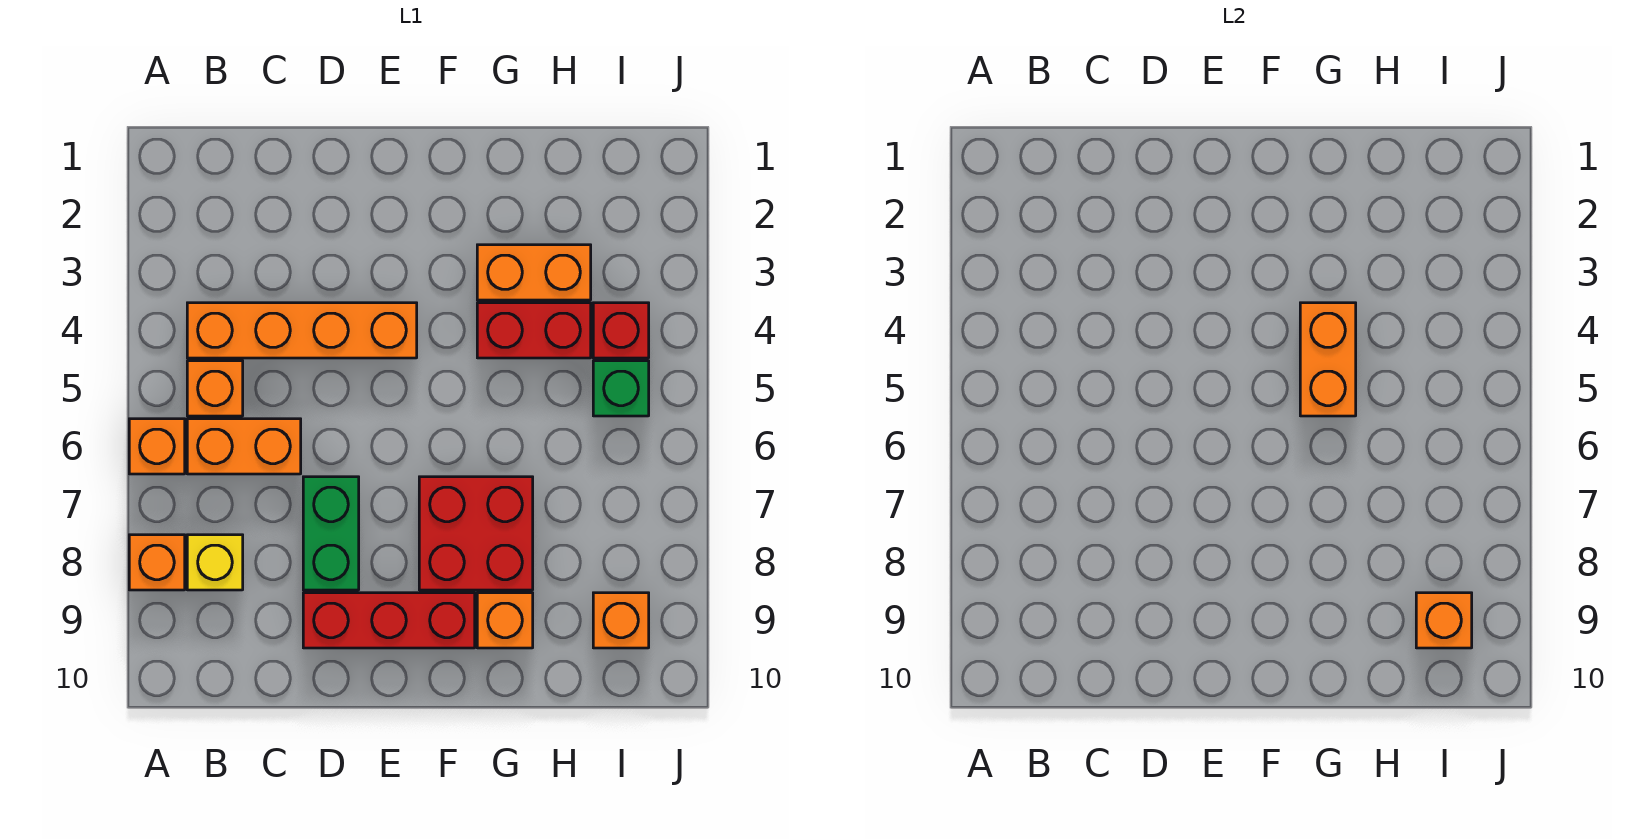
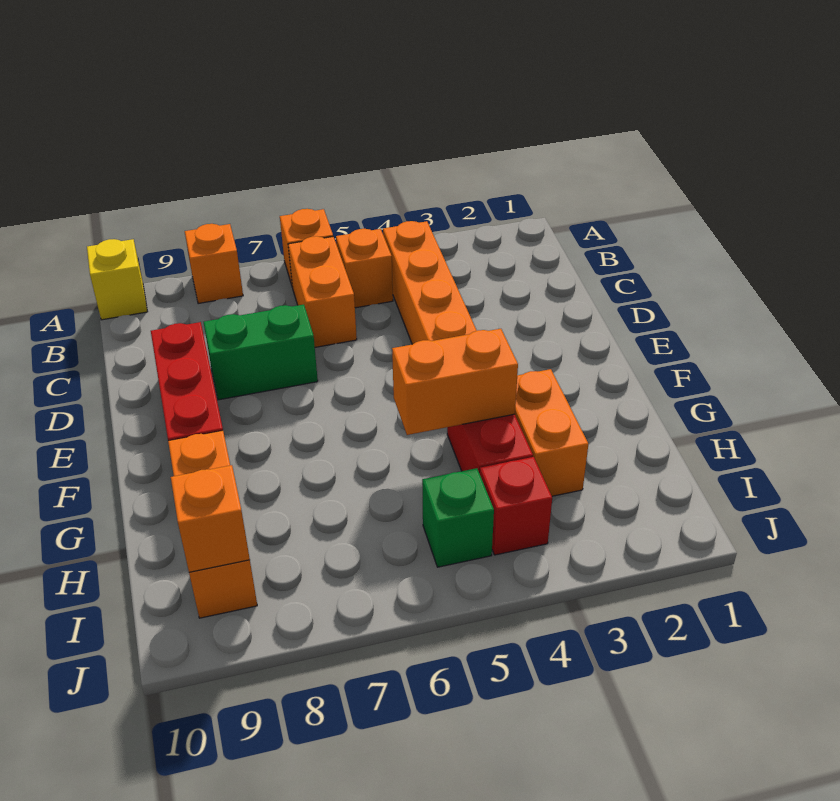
yellow 1x1 brick [187,535,243,590] -> yellow 1x1 brick moved to [87,239,147,320]
red 2x2 brick [419,477,533,590] -> none

